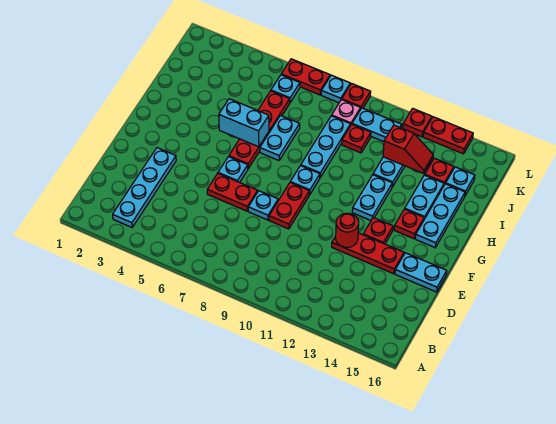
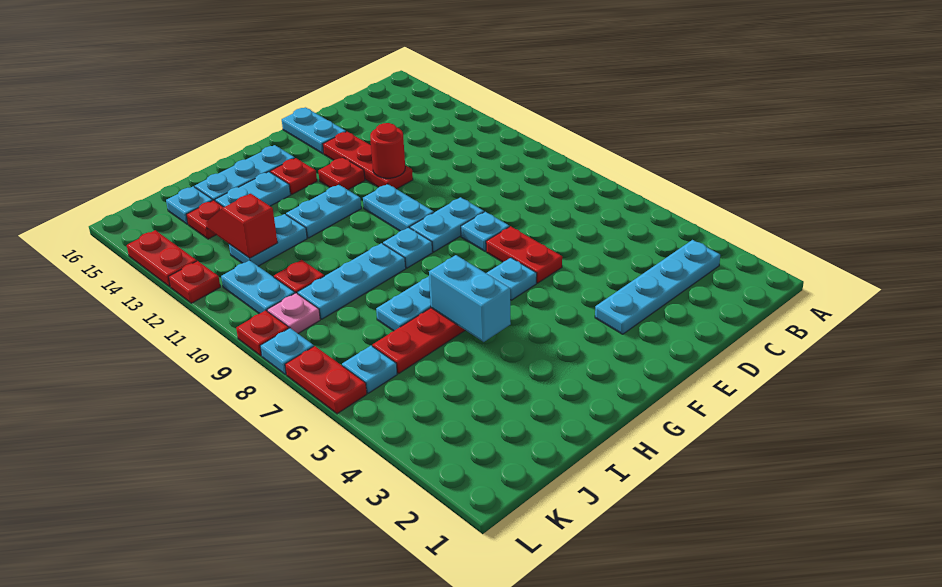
red 1x2 plate [269,183,309,229] -> cyan 1x2 plate [410,197,484,252]
none -> cyan 1x2 plate [363,184,434,231]

